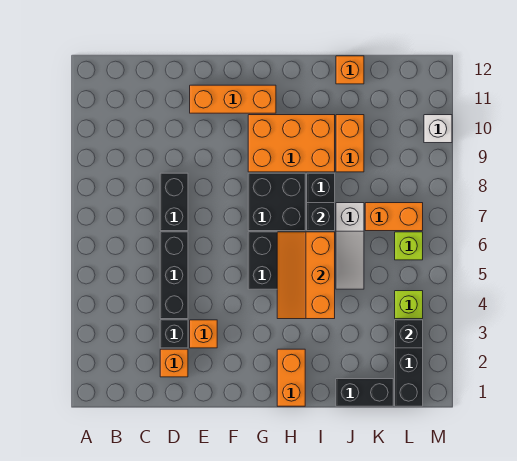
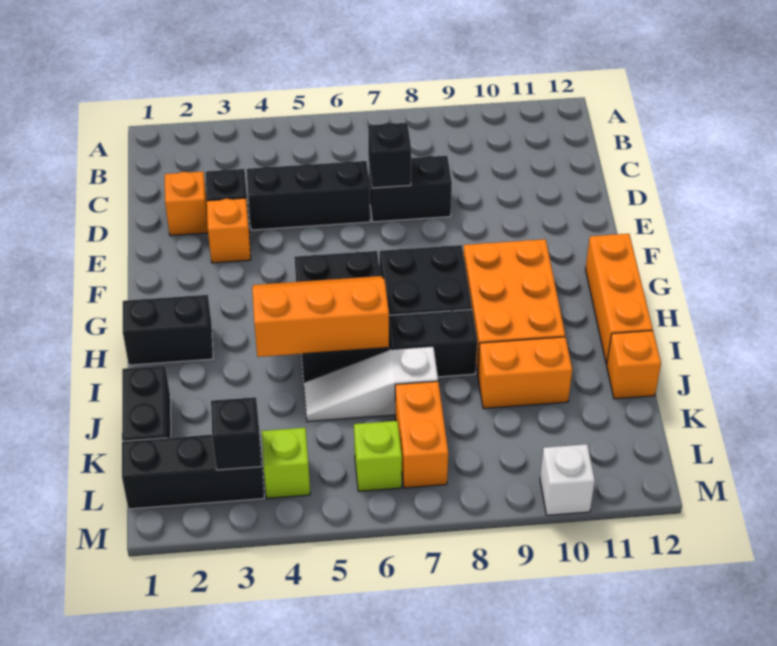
orange 1x3 brick [190,85,276,113] -> orange 1x3 brick moved to [586,234,653,365]
orange 1x2 brick [277,349,305,406] -> black 1x2 brick [123,295,213,365]
black 1x1 brick [307,203,335,231] -> black 1x1 brick moved to [368,123,411,188]

